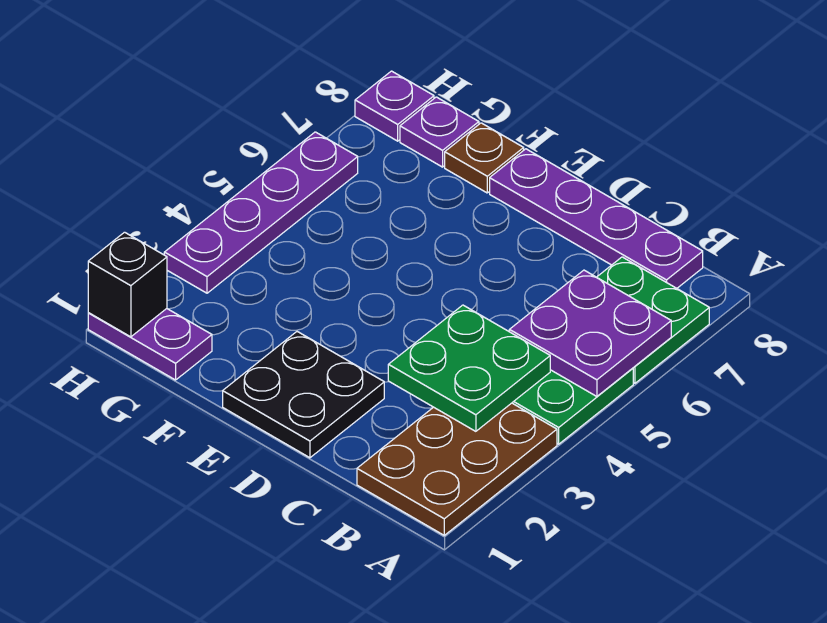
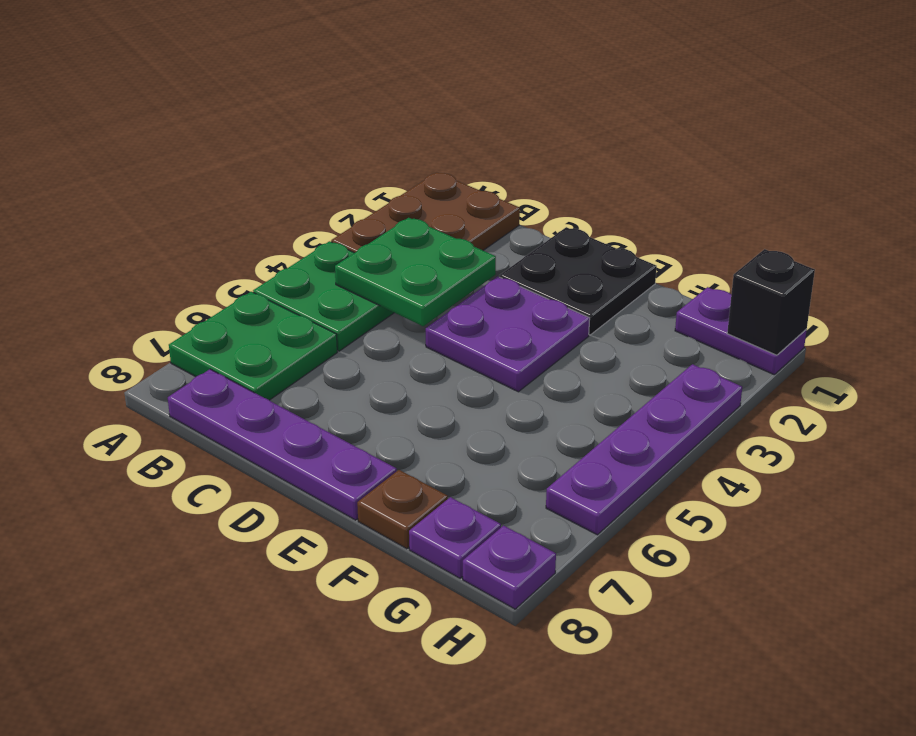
purple 2x2 plate [509,270,671,396] -> purple 2x2 plate moved to [426,277,590,392]

